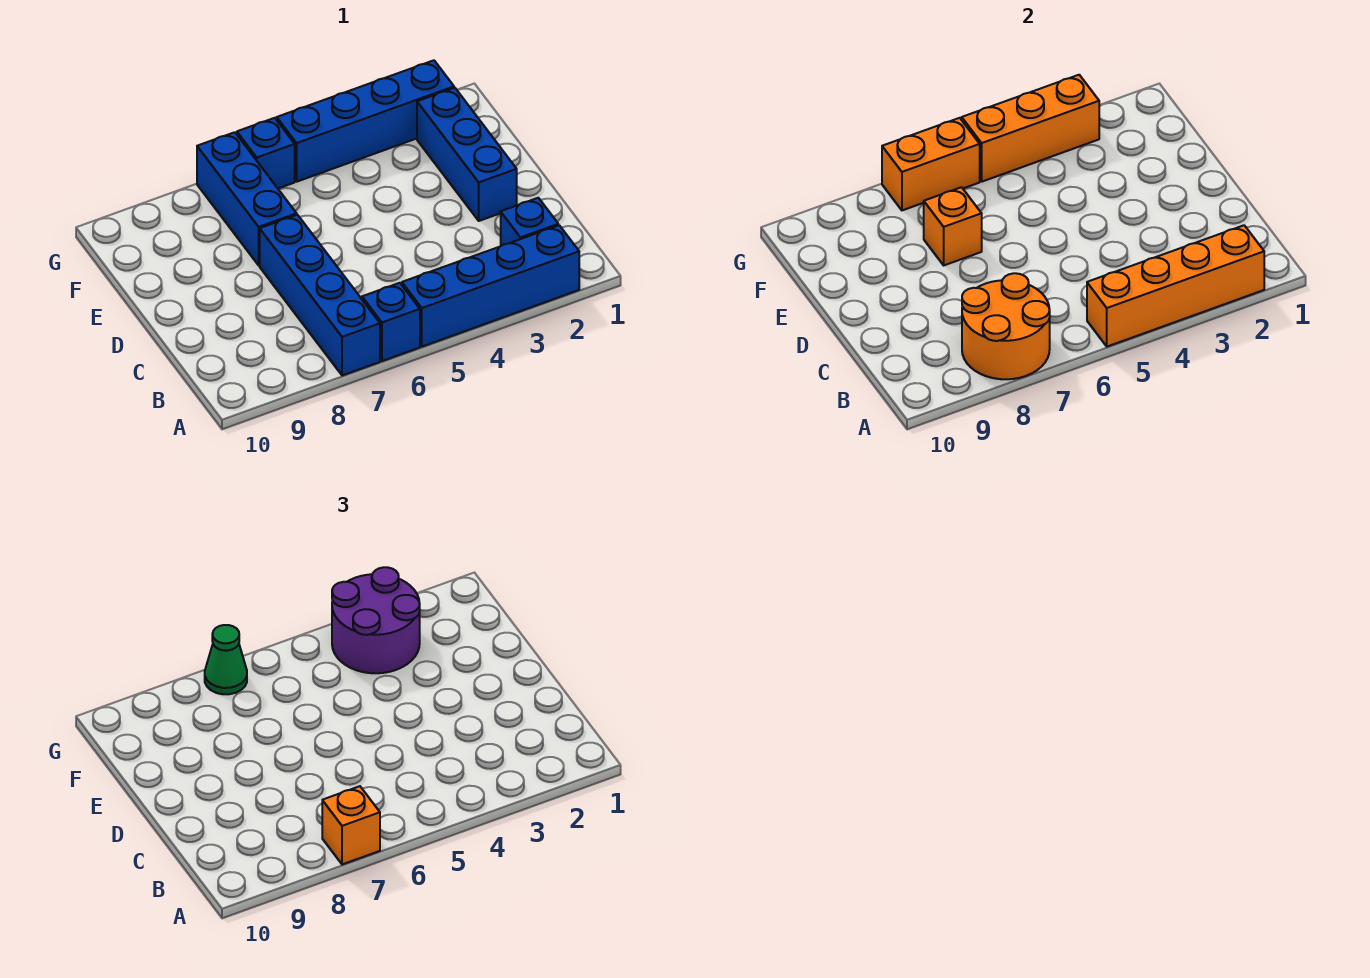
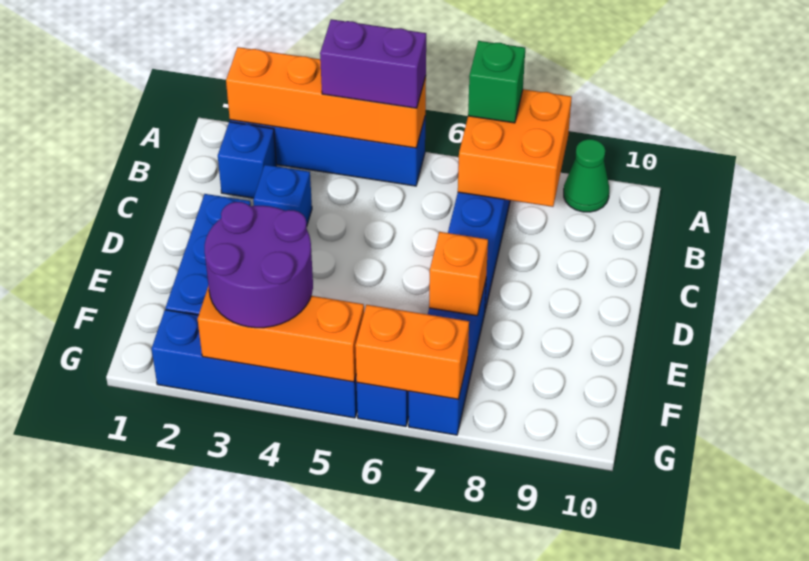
none -> purple 1x2 brick [320,19,426,108]
blue 1x1 brick [362,283,420,361] -> blue 1x1 brick moved to [253,165,312,224]
orange 2x2 round brick [962,273,1050,379] -> orange 2x2 brick [458,89,572,207]
orange 1x1 brick [322,786,380,864] -> green 1x1 brick [468,41,525,123]
green 1x1 cone [205,625,247,694] -> green 1x1 cone moved to [564,139,609,212]

